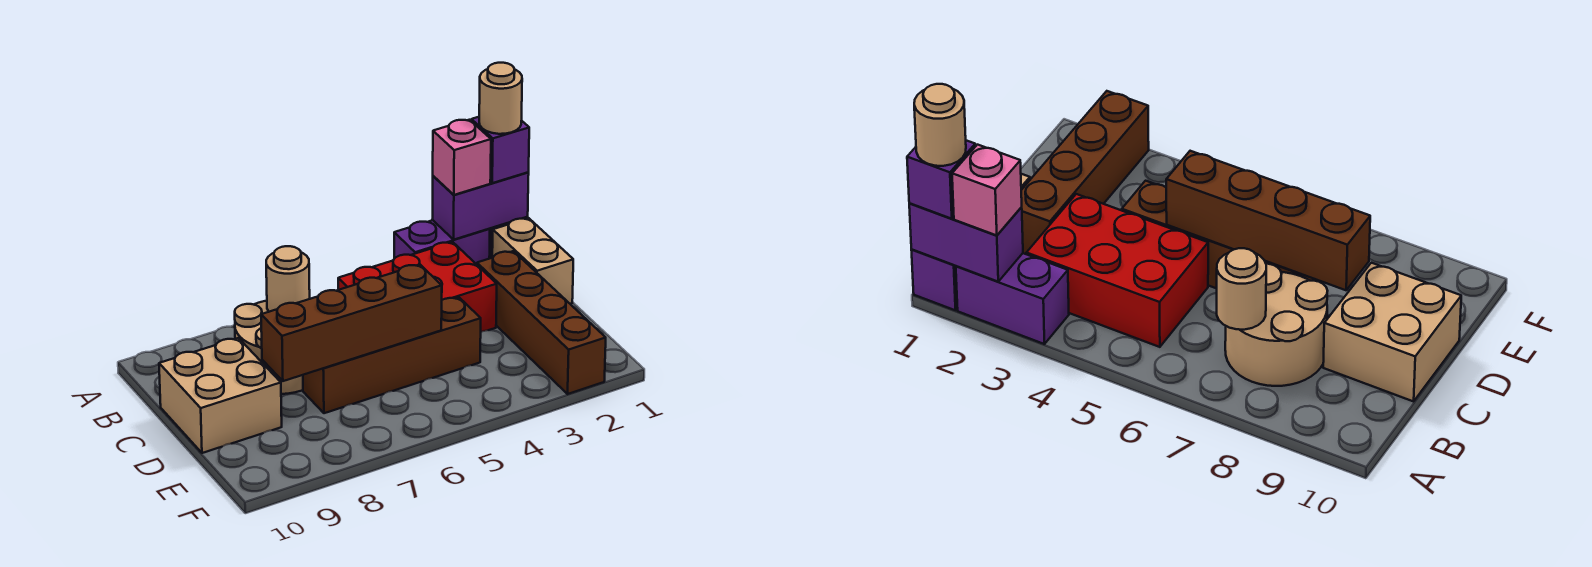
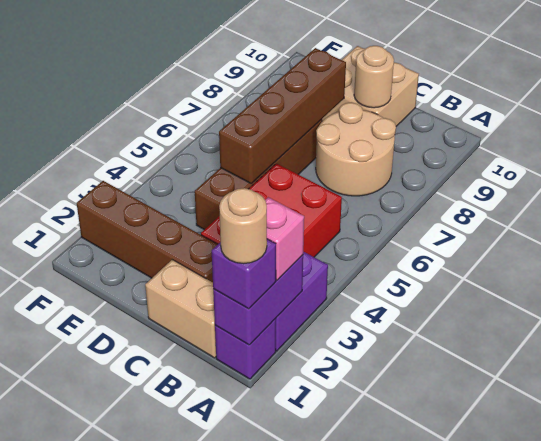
tan 1x1 round brick [266,246,310,312] -> tan 1x1 round brick moved to [354,46,394,108]

